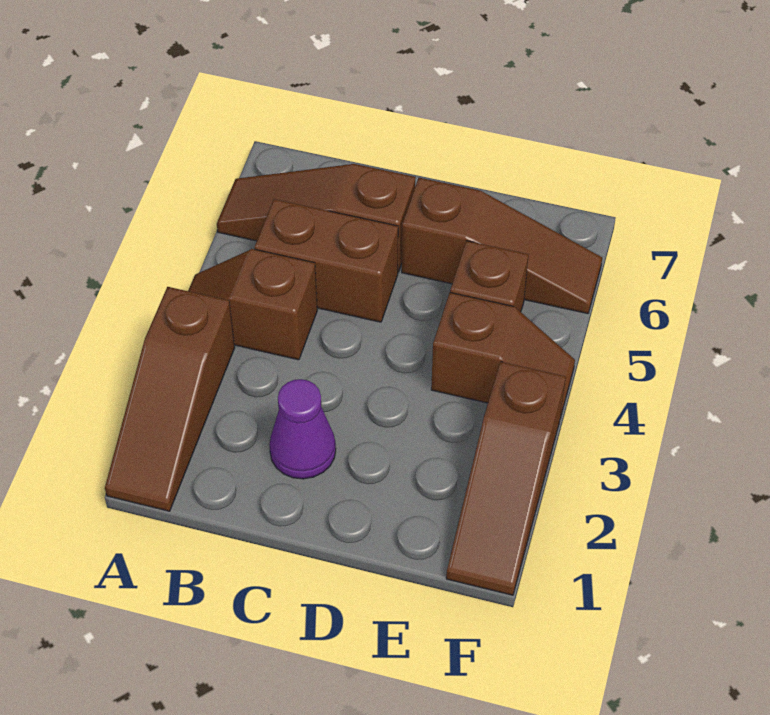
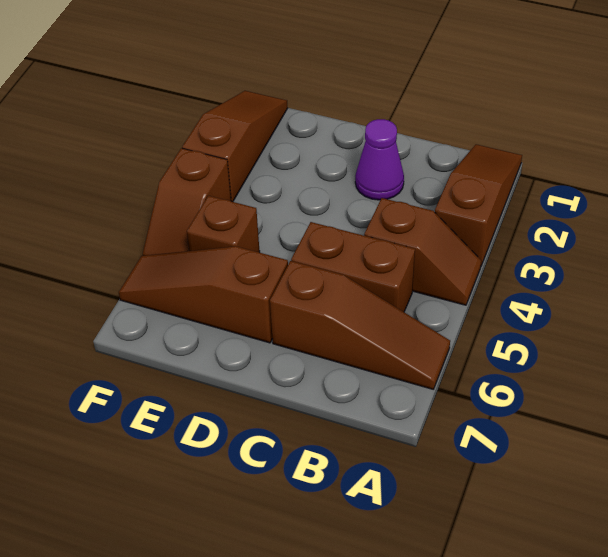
brown 1x2 slope [431,293,575,418] -> brown 1x2 slope turned to [143,148,231,256]

